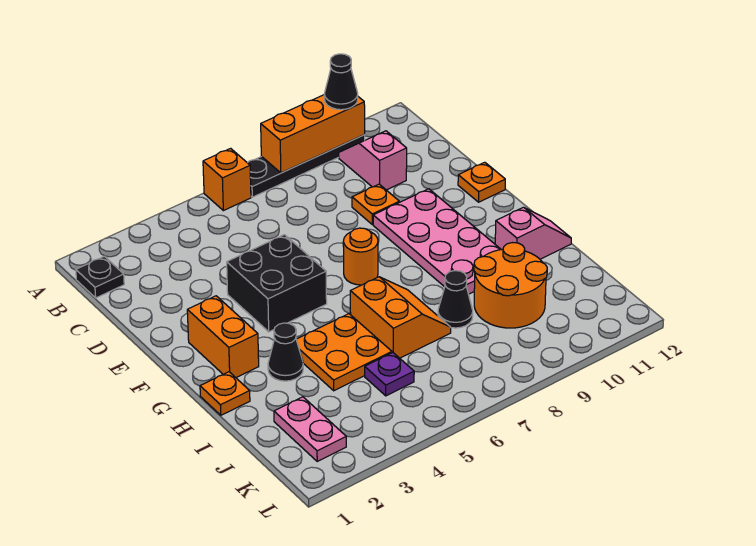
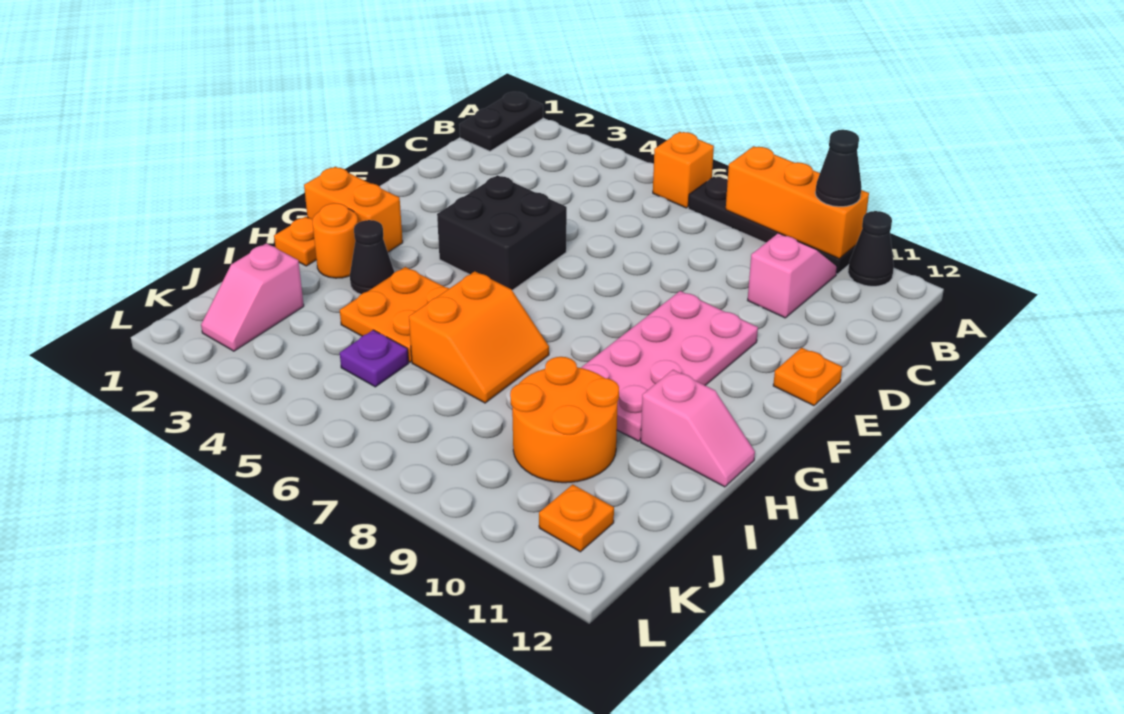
black 1x1 plate [76,256,124,298] -> black 1x2 plate [459,92,543,151]
orange 1x1 plate [352,184,399,224] -> orange 1x1 plate moved to [539,484,614,552]
orange 1x2 brick [187,296,259,378] -> orange 1x2 brick turned to [304,167,403,252]
orange 1x1 round brick [343,228,378,285] -> orange 1x1 round brick moved to [313,203,358,278]
black 1x1 cone [438,271,473,328] -> black 1x1 cone moved to [848,211,894,286]
pink 1x2 plate [274,397,346,461] -> pink 1x2 slope [201,243,304,351]

